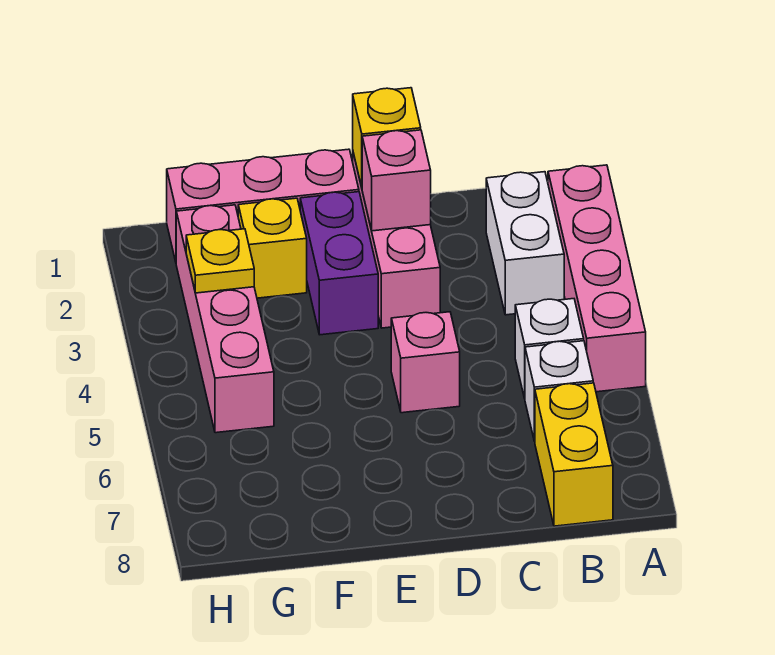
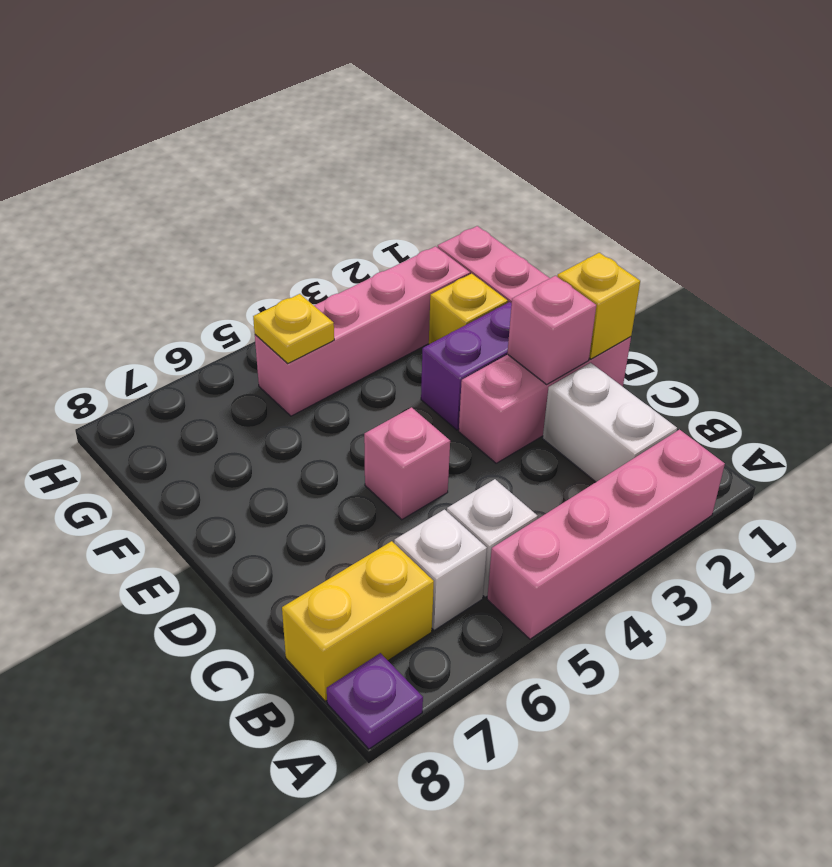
none -> purple 1x1 plate [327,653,423,749]
white 1x2 brick [486,172,564,315] -> white 1x2 brick turned to [543,363,677,482]
yellow 1x1 plate [186,229,254,293] -> yellow 1x1 plate moved to [253,294,334,364]

